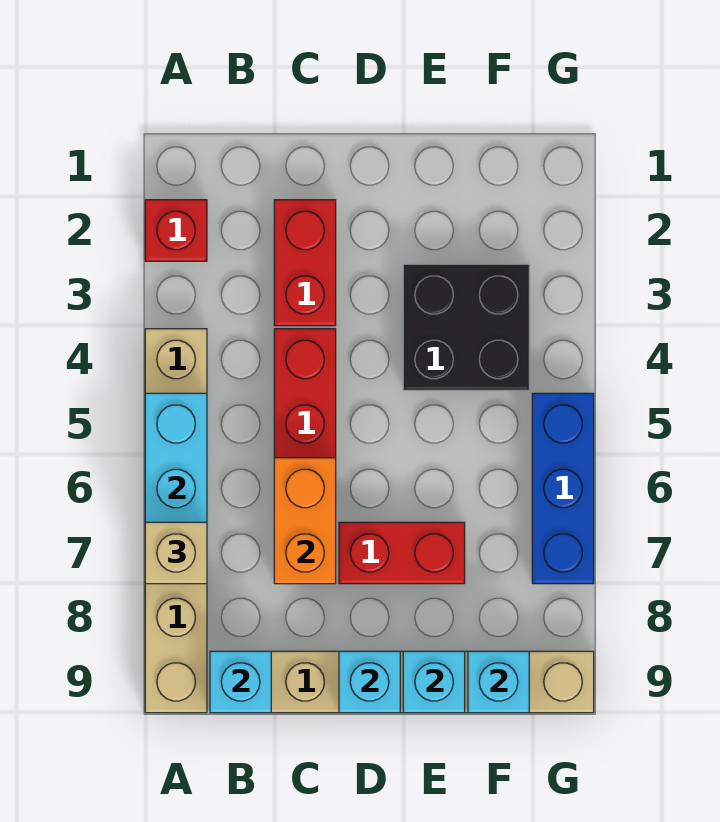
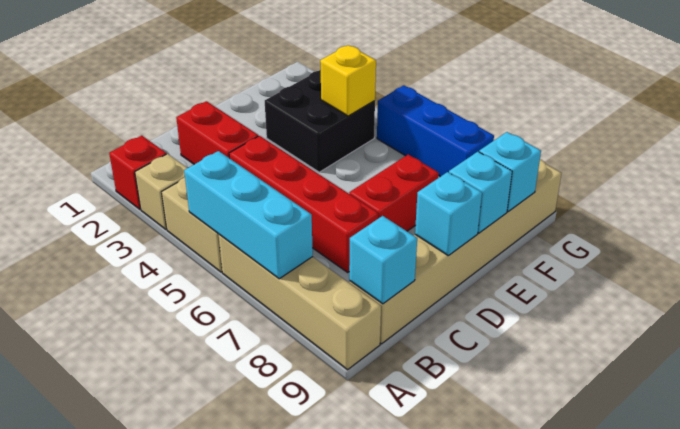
tan 1x1 brick [145,522,207,584] -> tan 1x1 brick moved to [135,154,187,229]
orange 1x2 brick [274,458,336,584] -> none
none -> yellow 1x1 brick [320,45,376,116]

